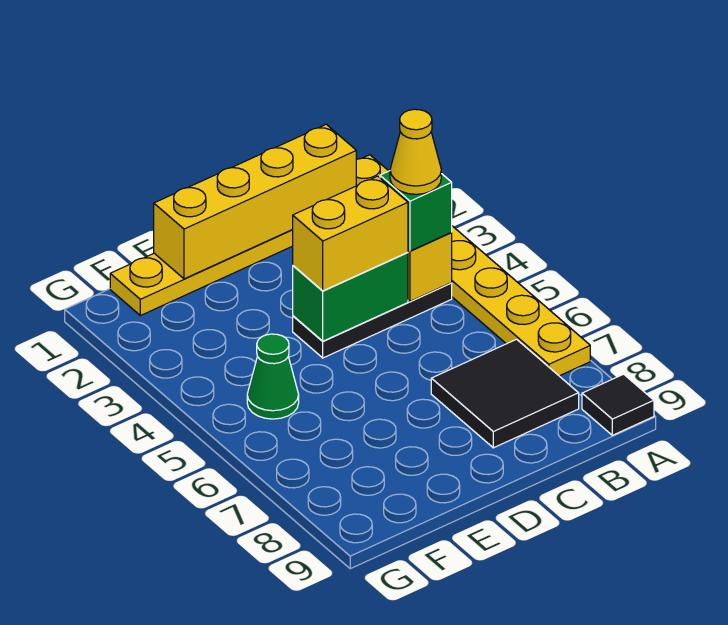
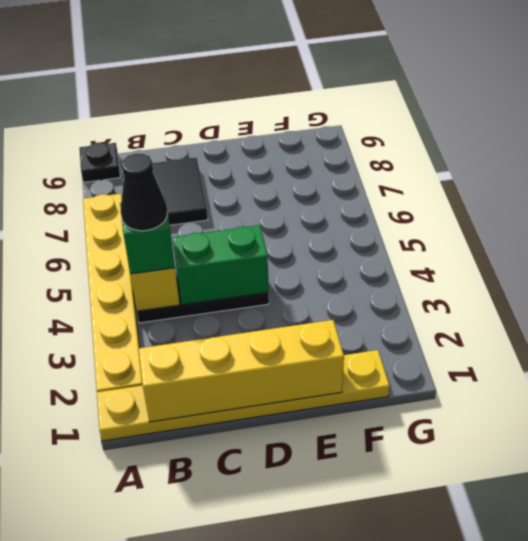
black 1x1 tile [582,374,654,435] -> black 1x1 plate [79,143,120,182]
yellow 1x1 cone [390,109,441,194] -> black 1x1 cone [120,153,167,231]
yellow 1x2 brick [293,176,408,291] -> none
green 1x1 cone [247,334,299,419] -> none

